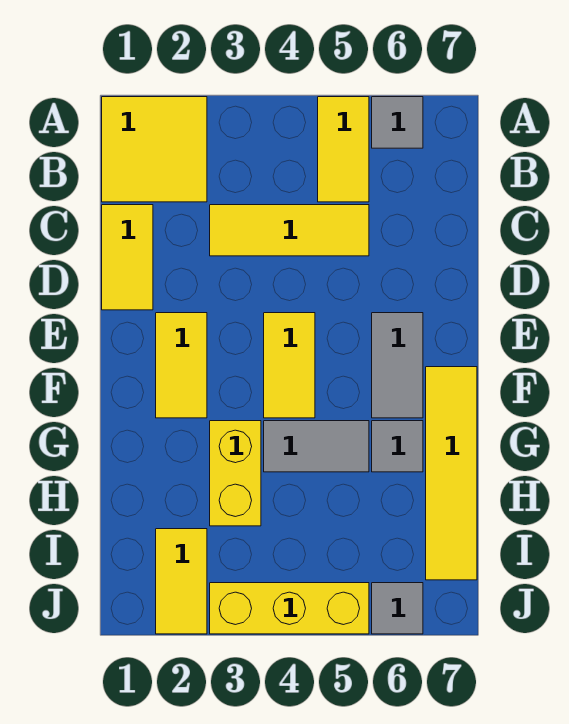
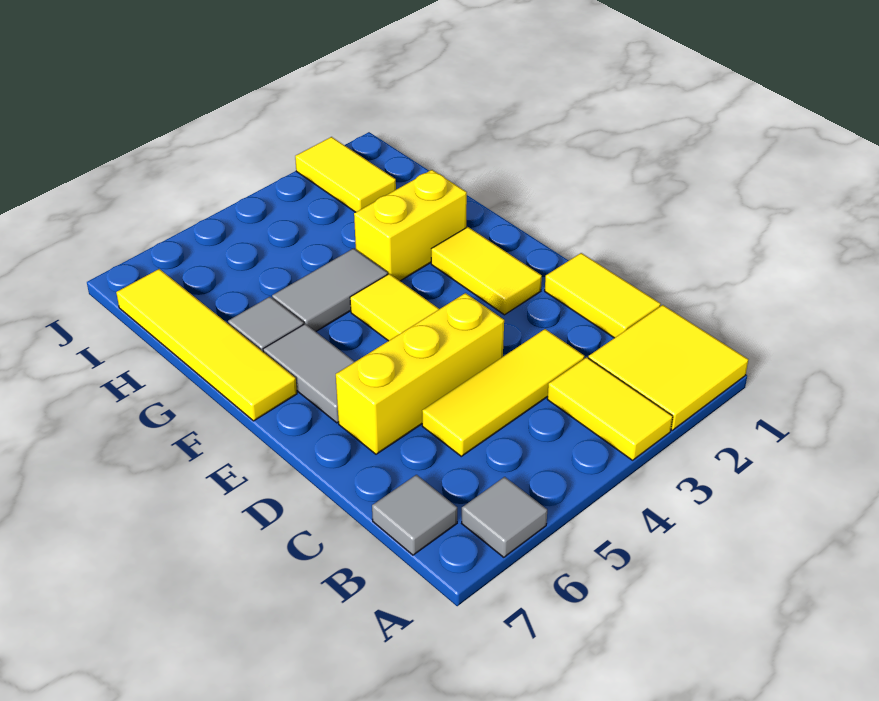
yellow 1x2 tile [318,97,369,202] -> yellow 1x2 tile moved to [547,357,673,460]
yellow 1x2 brick [210,421,261,526] -> yellow 1x2 brick turned to [354,170,467,281]
yellow 1x3 brick [210,583,369,634] -> yellow 1x3 brick moved to [336,293,504,454]
grey 1x1 tile [372,583,423,634] -> grey 1x1 tile moved to [372,475,457,555]

